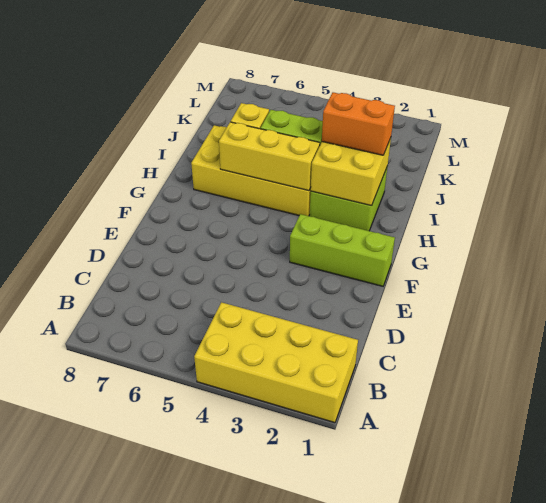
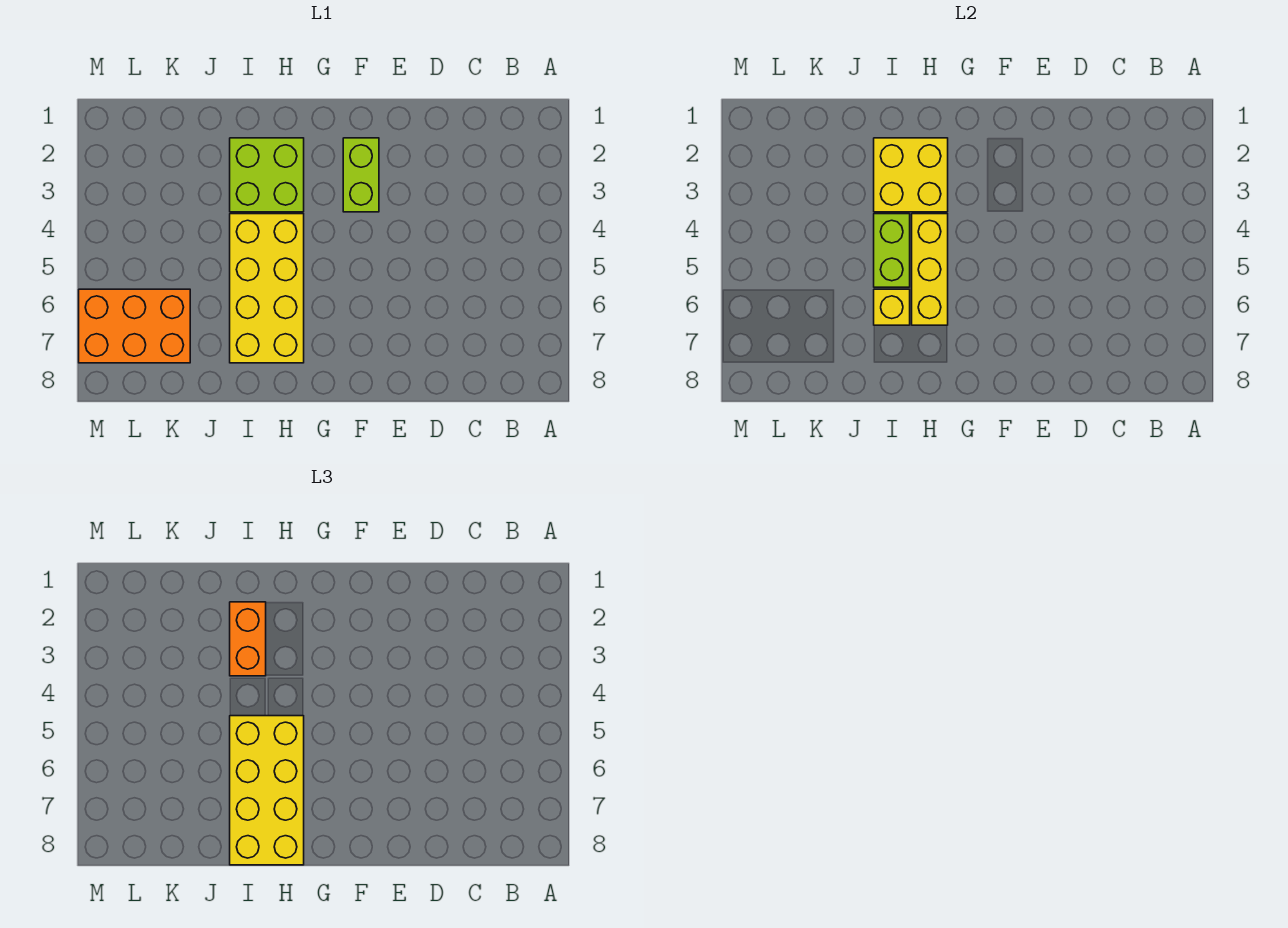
yellow 2x4 brick [194,302,358,423] -> yellow 2x4 brick moved to [230,716,304,865]
lime 1x3 brick [290,214,395,286] -> lime 1x2 brick [343,138,379,212]
none -> orange 2x3 brick [79,289,190,363]

